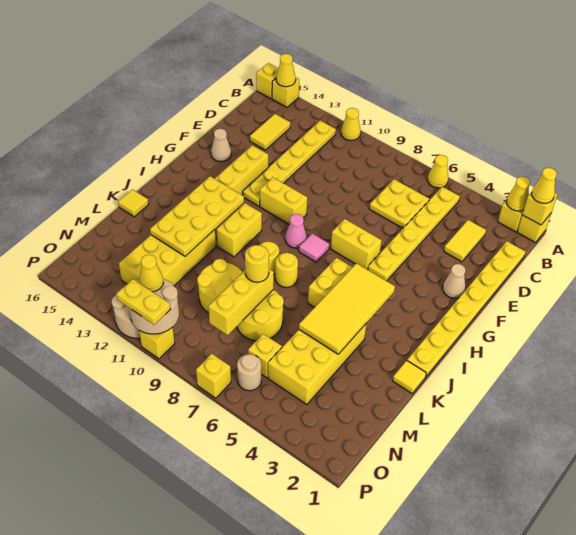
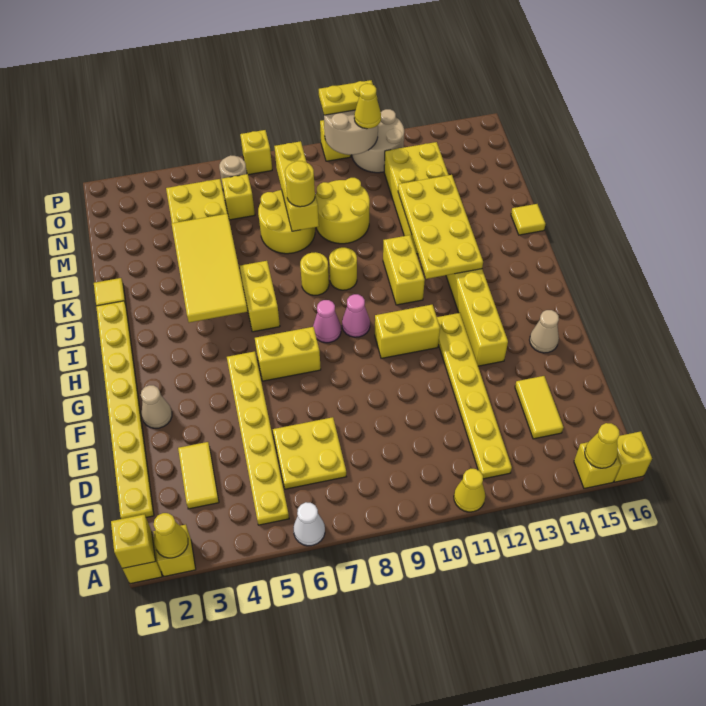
yellow 1x1 cone [532,168,557,203] -> none
yellow 1x1 cone [428,155,448,188] -> white 1x1 cone [293,502,325,546]
pink 1x1 tile [299,234,329,262] -> pink 1x1 cone [313,300,341,343]

